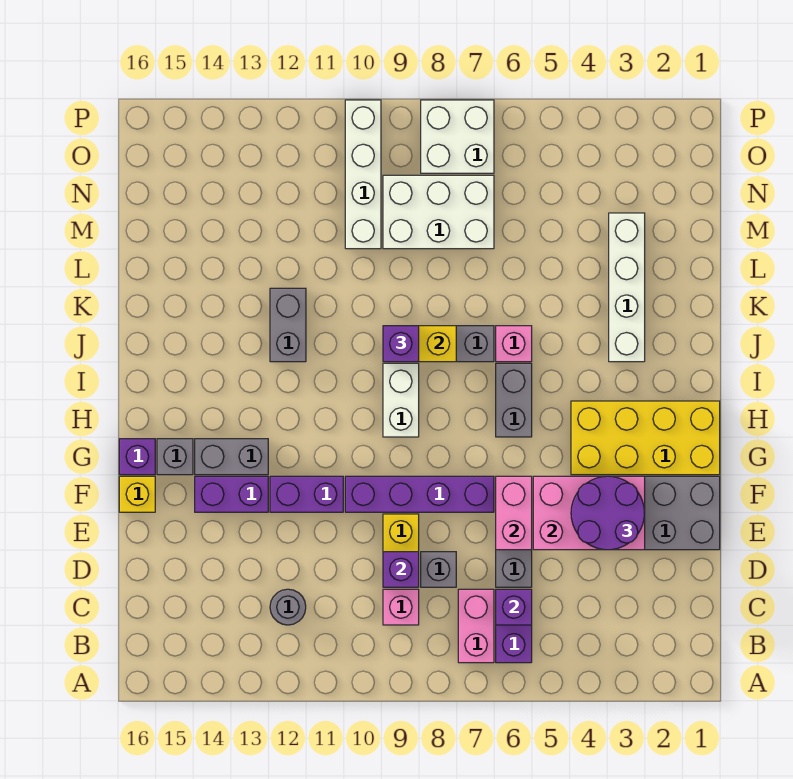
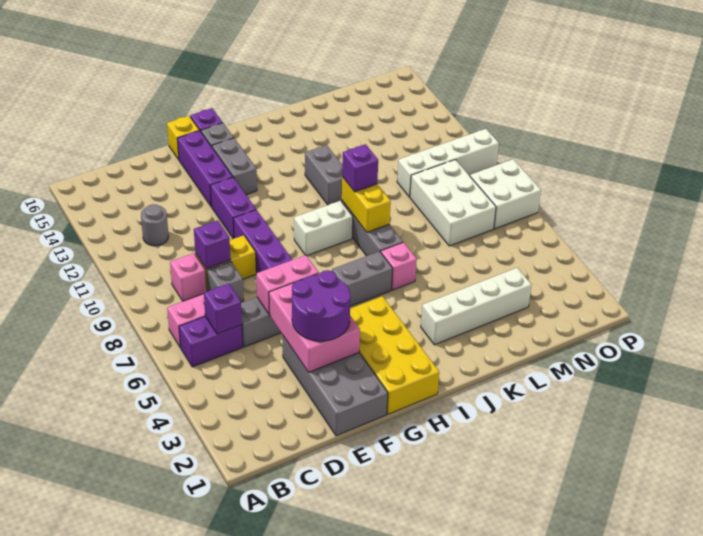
purple 1x2 brick [195,476,268,512] -> purple 1x3 brick [177,131,233,207]
grey 1x2 brick [270,288,306,362] -> grey 1x2 brick turned to [305,145,342,205]

